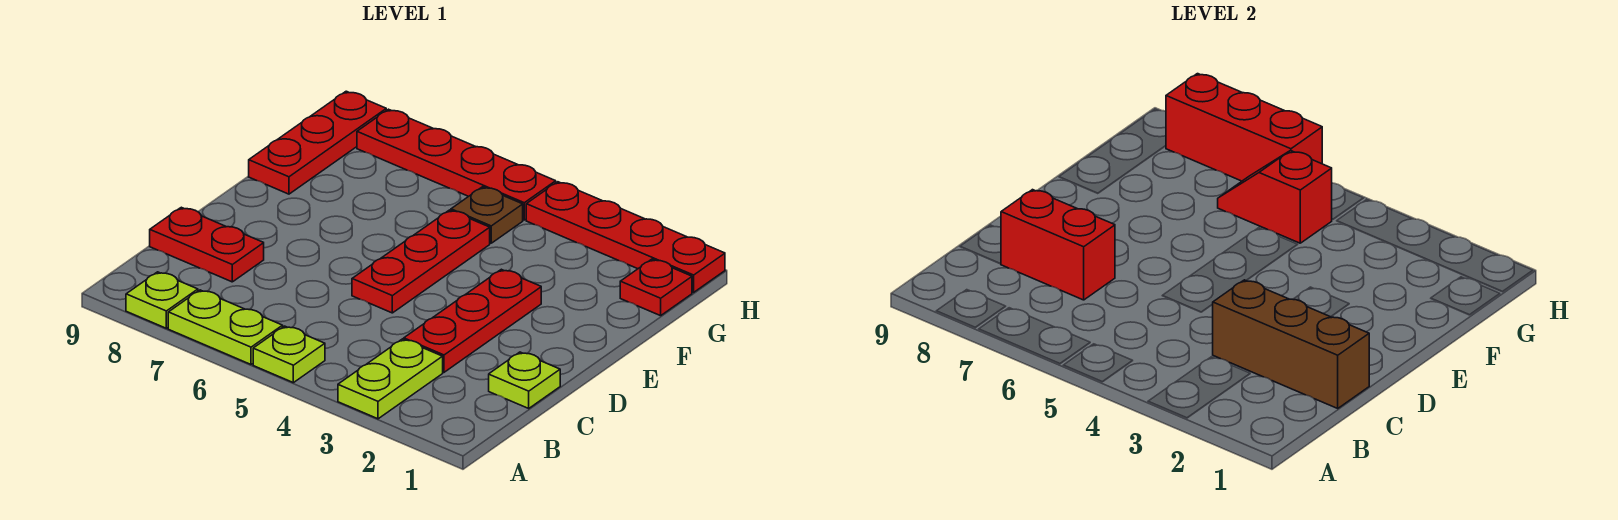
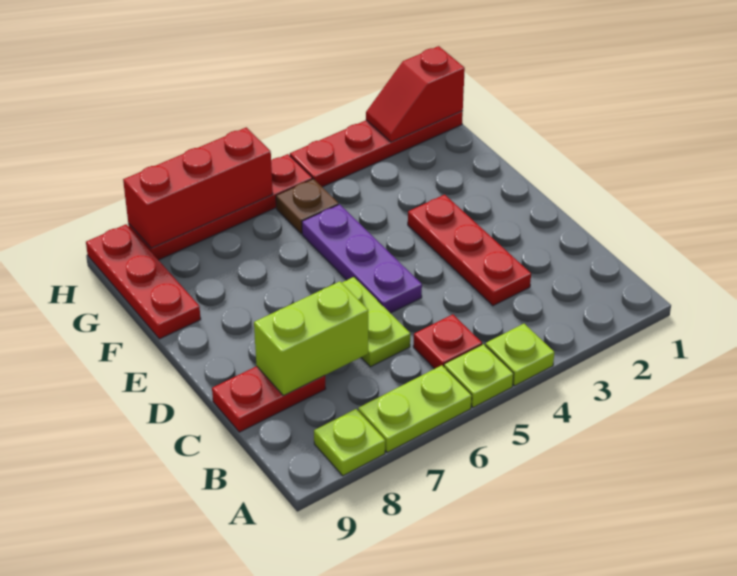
lime 1x2 plate [338,339,443,419] -> lime 1x2 plate moved to [342,277,410,367]
lime 1x1 plate [489,352,560,408] -> lime 1x1 plate moved to [485,324,554,386]
brown 1x3 brick [1213,280,1369,408] -> none
red 1x2 brick [1001,190,1115,300] -> lime 1x2 brick [254,282,368,396]
red 1x3 plate [352,210,490,313] -> purple 1x3 plate [302,204,422,313]
red 1x1 plate [620,259,692,316] -> red 1x1 plate moved to [413,315,482,369]
red 1x2 slope [1218,151,1332,243] -> red 1x2 slope moved to [366,46,465,142]

